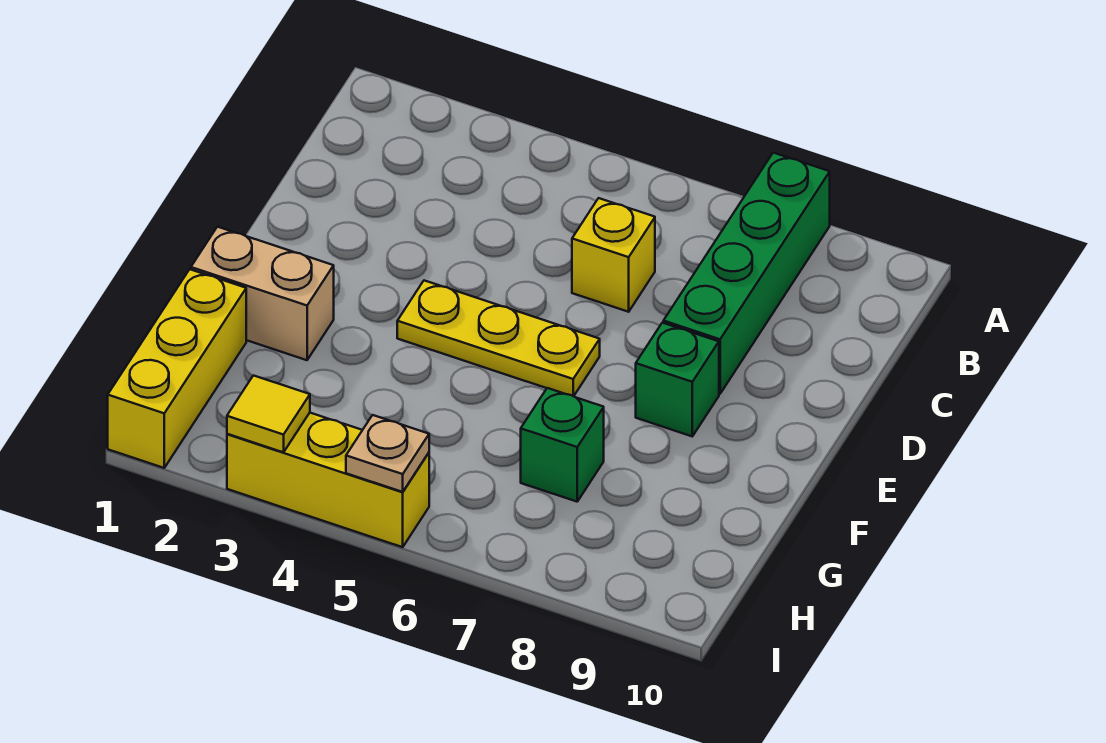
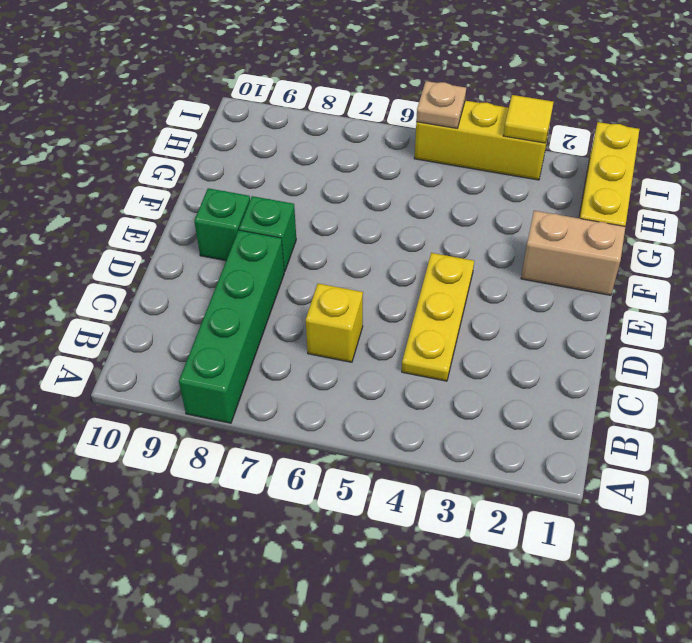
yellow 1x3 plate [397,281,600,396] -> yellow 1x3 plate turned to [402,253,474,381]
green 1x1 brick [521,388,604,502] -> green 1x1 brick moved to [194,188,250,261]

